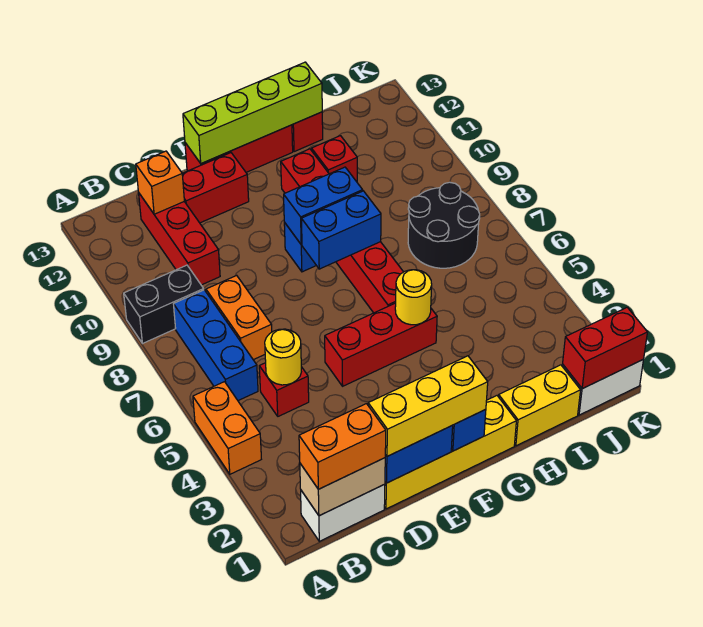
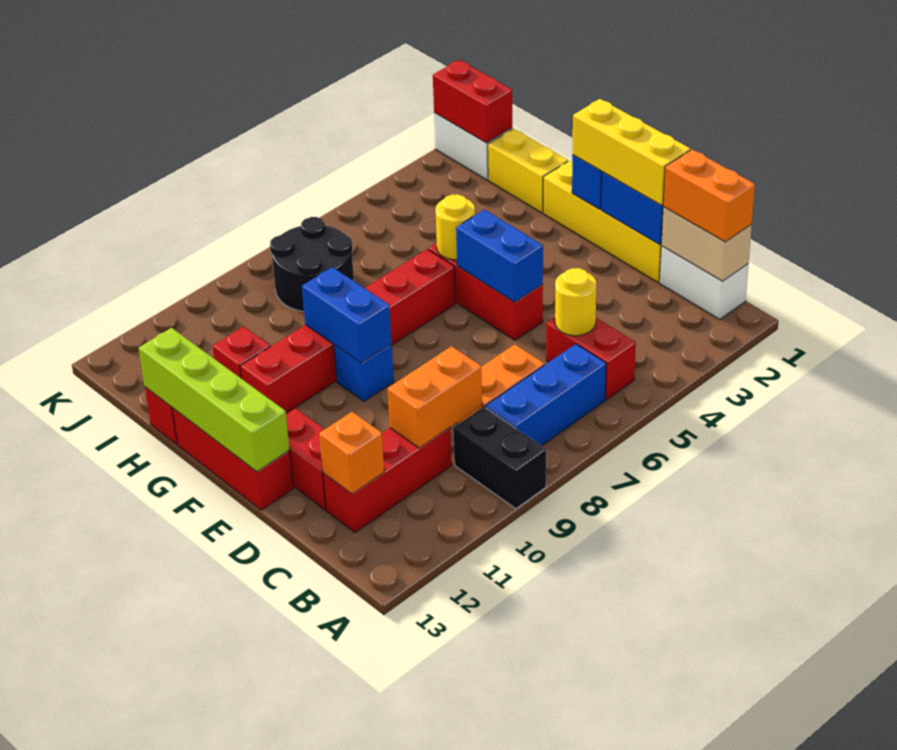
orange 1x2 brick [193,382,261,474] -> orange 1x2 brick moved to [388,346,482,448]
red 1x1 brick [259,363,309,416] -> red 1x2 brick [546,318,636,400]
blue 1x2 brick [301,191,381,269] -> blue 1x2 brick moved to [456,210,543,302]

